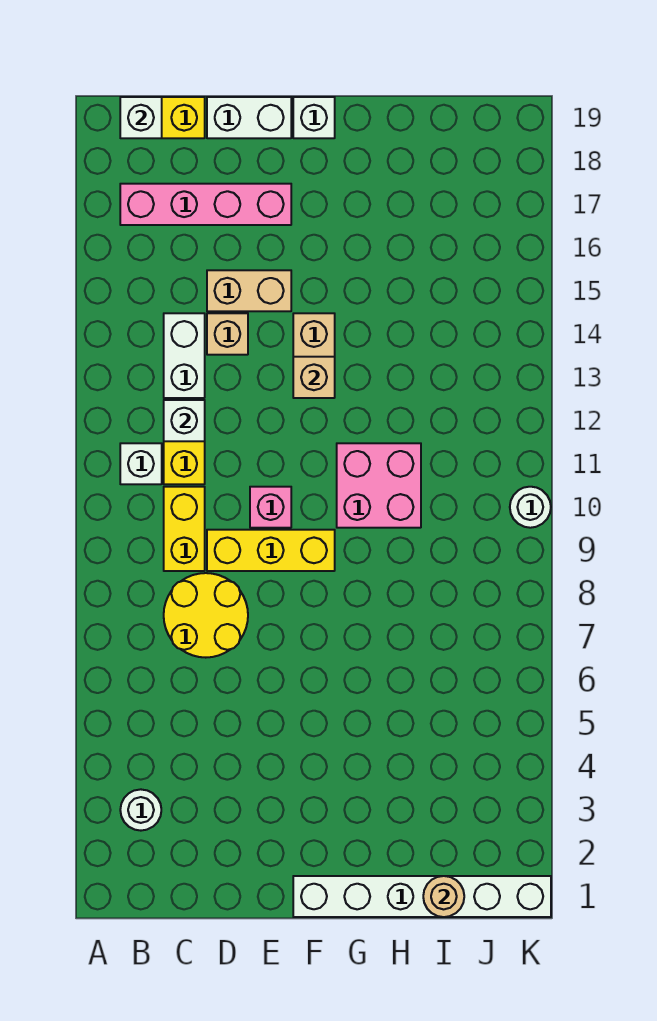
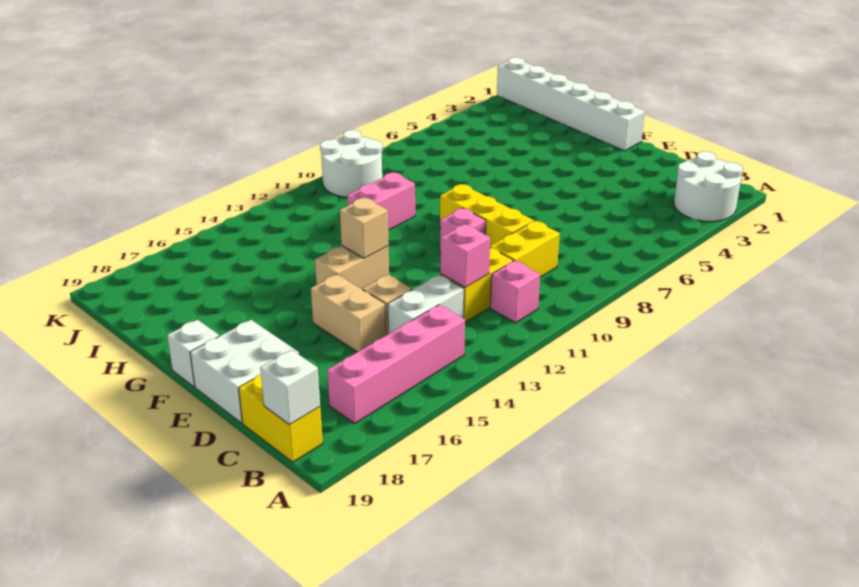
white 1x1 round brick [120,789,161,831] -> white 2x2 round brick [674,151,743,221]
white 1x1 brick [120,443,162,484] -> pink 1x1 brick [490,261,540,323]
pink 1x4 brick [120,184,291,225] -> pink 1x4 brick turned to [327,305,465,423]
yellow 2x2 round brick [164,573,248,658] -> none
white 1x1 brick [164,400,205,441] -> pink 1x1 brick [441,224,490,287]
white 1x2 brick [207,97,291,138] -> white 2x2 brick [190,320,299,423]
pink 2x2 brick [337,443,421,528] -> pink 1x2 brick [347,173,415,230]
tan 1x1 round brick [423,876,464,917] -> none
white 1x1 round brick [510,487,551,528] -> white 2x2 round brick [320,130,382,197]

